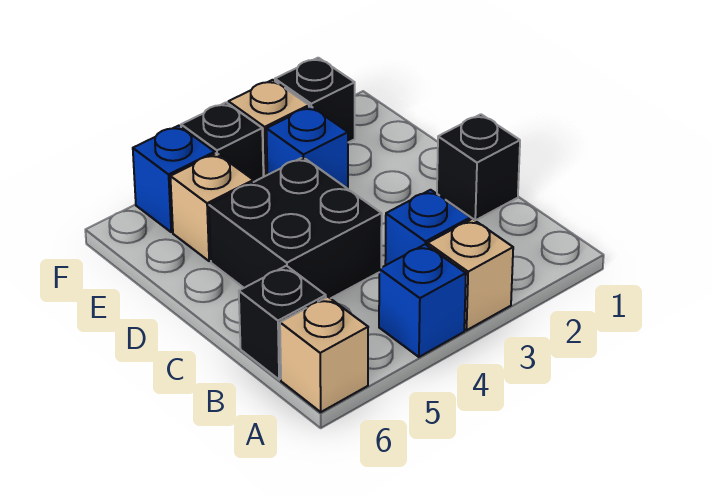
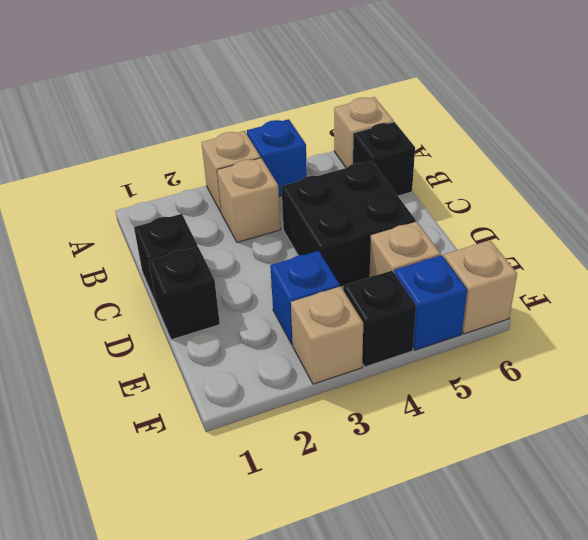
blue 1x1 brick [385,190,470,265] -> tan 1x1 brick [217,158,281,242]
black 1x1 brick [275,58,355,142] -> black 1x1 brick moved to [149,246,220,340]
none -> tan 1x1 brick [444,240,517,334]

